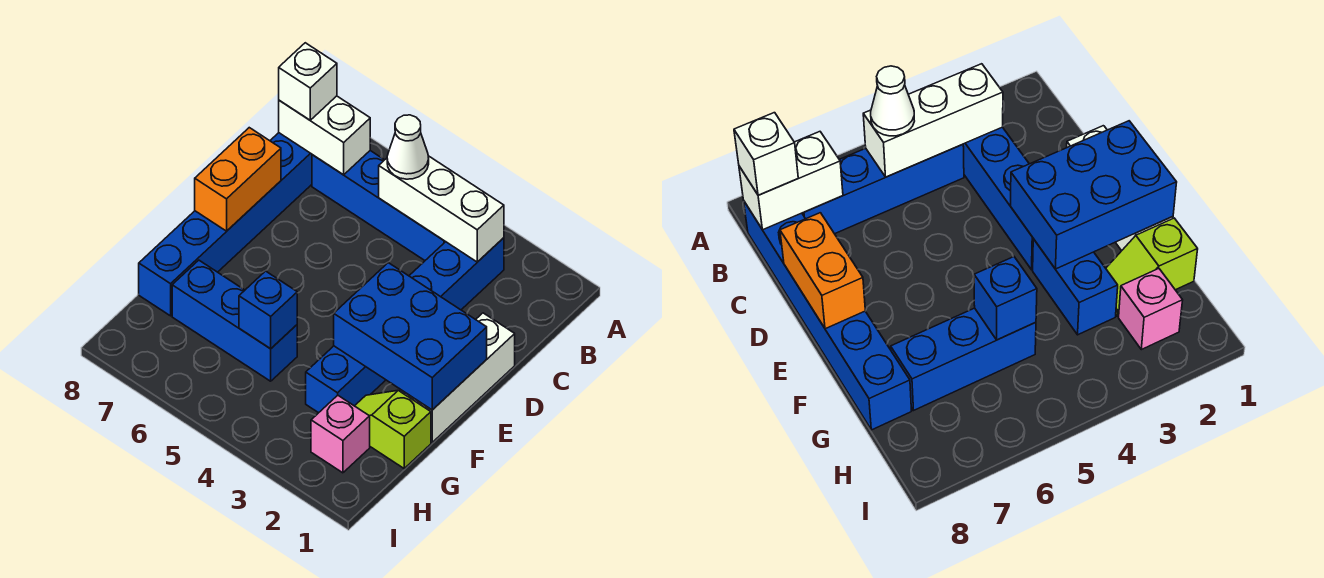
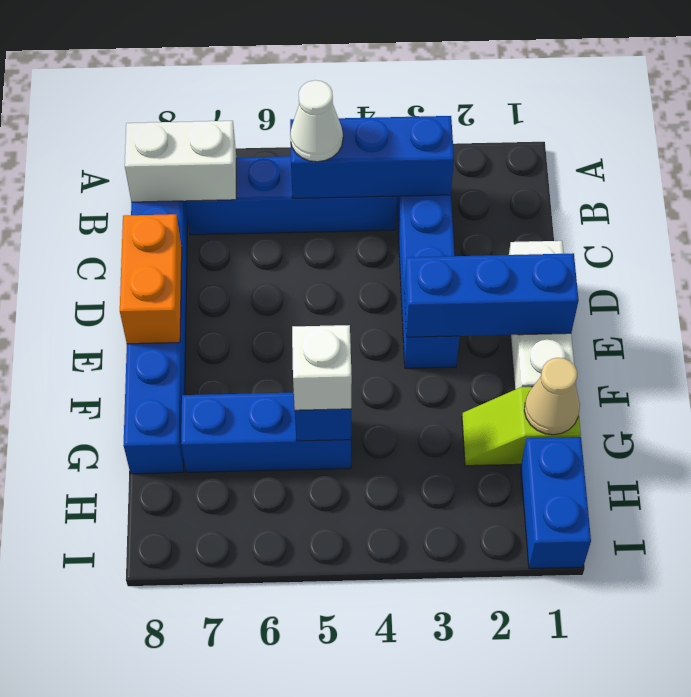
white 1x3 brick [379,156,504,262] -> blue 1x3 brick [290,116,454,198]
white 1x1 brick [279,43,337,120] -> white 1x1 brick moved to [292,325,352,410]
blue 2x3 brick [334,263,487,410] -> blue 1x3 brick [404,253,579,337]
blue 1x2 brick [306,346,385,413] -> blue 1x2 brick moved to [521,437,591,569]
none -> tan 1x1 cone [524,358,580,435]
pink 1x1 brick [311,395,370,473] -> none

